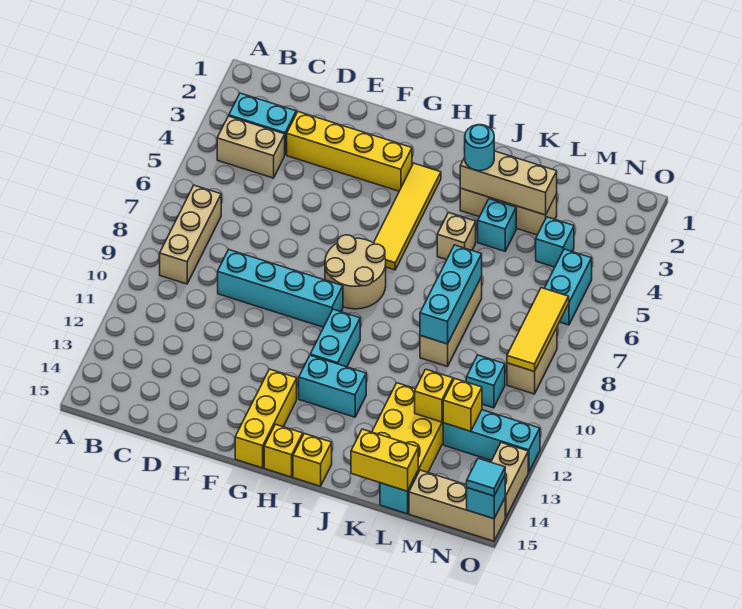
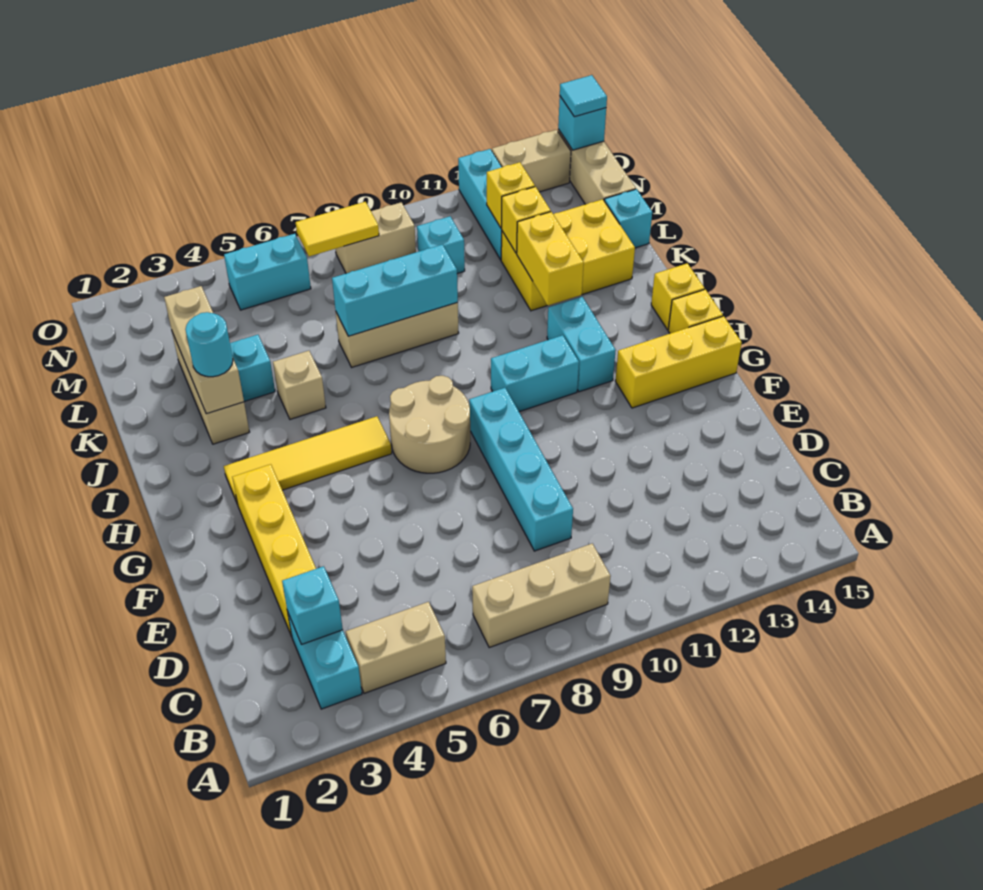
tan 1x2 brick [217,116,285,178] -> tan 1x2 brick turned to [346,602,446,693]
yellow 1x2 brick [351,429,418,491] -> yellow 1x2 brick moved to [517,212,584,305]
cyan 1x1 brick [536,217,574,267] -> cyan 1x1 brick moved to [282,566,343,645]
yellow 1x3 tile [507,288,569,372] -> yellow 1x2 tile [296,202,379,256]

